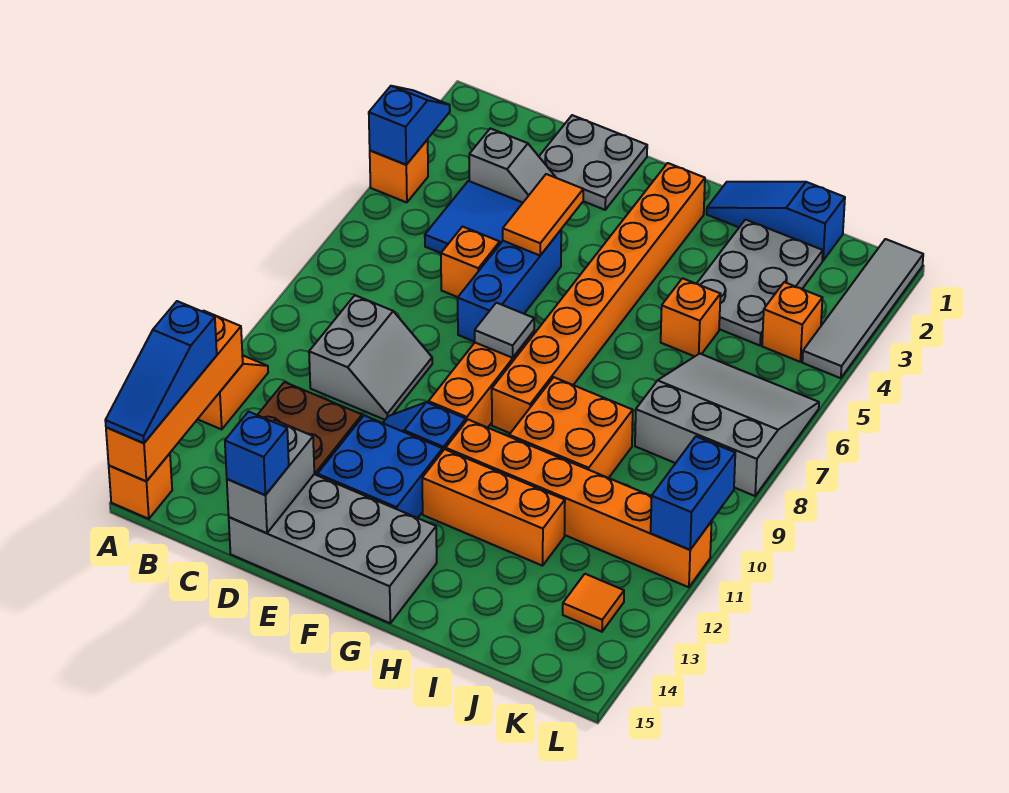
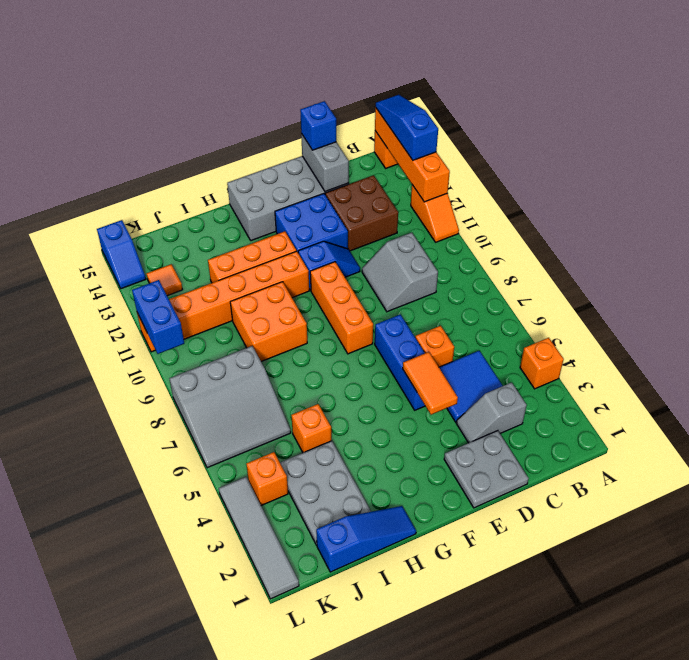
blue 1x2 slope [369,86,450,165] -> blue 1x2 slope moved to [97,220,146,289]
grey 1x1 tile [475,303,534,358] -> none
orange 1x8 brick [492,163,705,433] -> none

